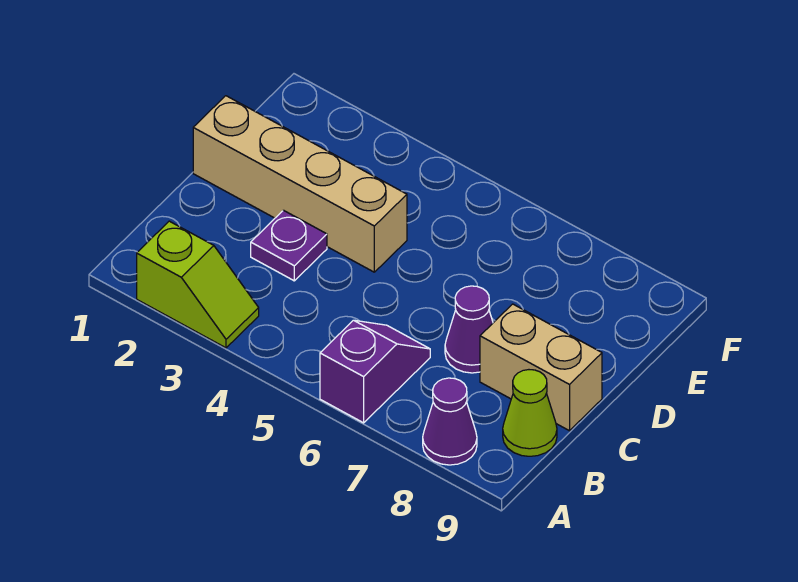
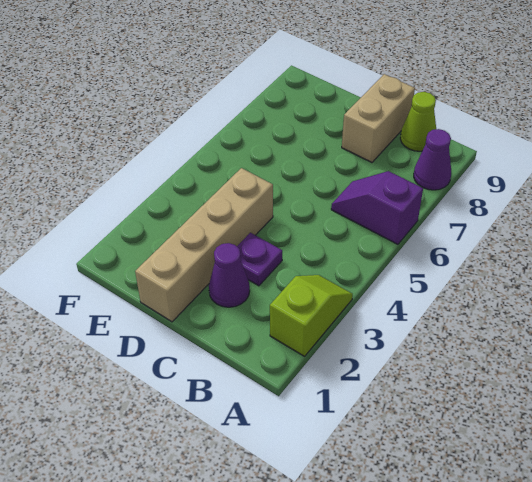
purple 1x1 cone [445,286,493,373] -> purple 1x1 cone moved to [209,243,250,307]

